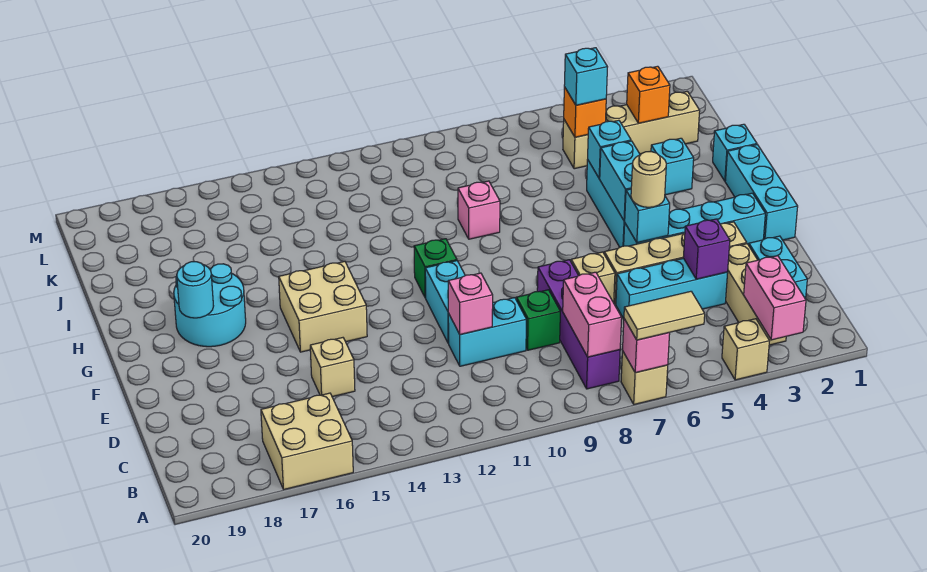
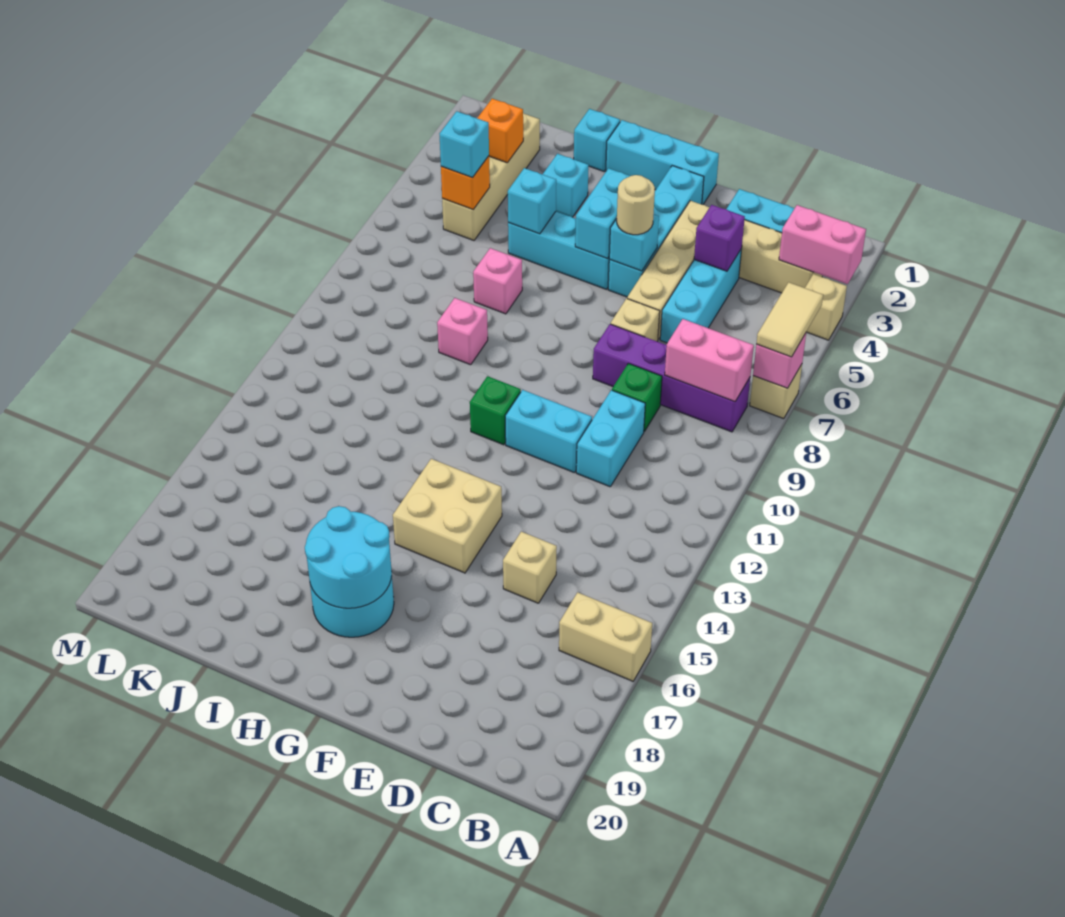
tan 2x2 brick [261,393,353,489] -> tan 1x2 brick [559,592,652,681]
pink 1x1 brick [448,273,493,334] -> pink 1x1 brick moved to [473,248,522,314]
cyan 1x2 brick [600,141,640,221] -> cyan 1x2 brick turned to [575,168,630,259]
cyan 1x1 round brick [177,262,213,318] -> cyan 2x2 round brick [305,506,392,608]

